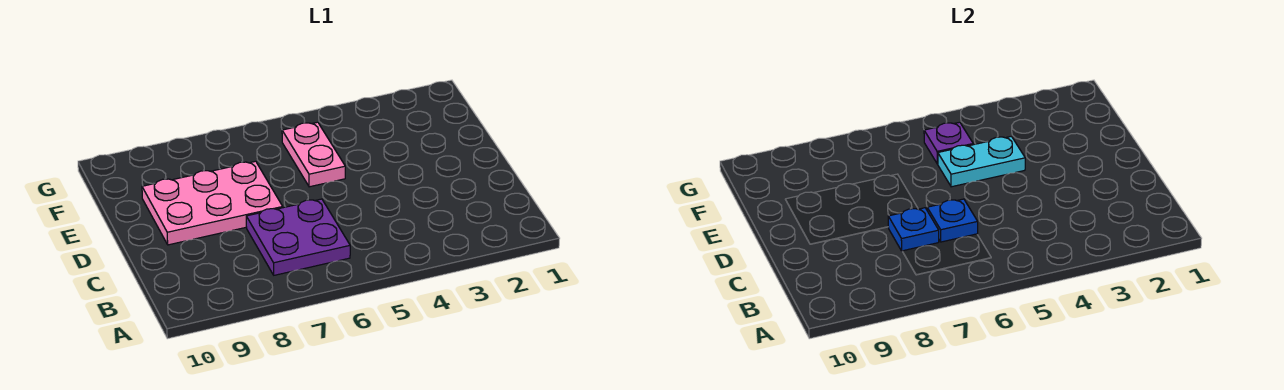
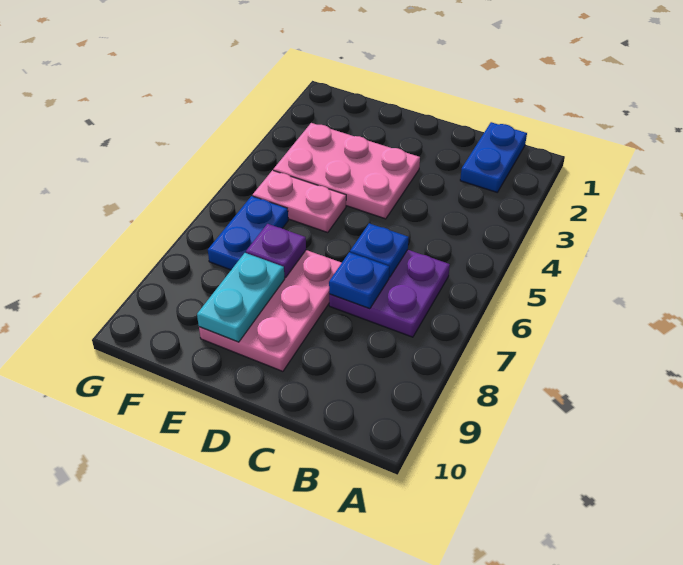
none -> blue 1x2 plate [460,122,527,192]
none -> pink 2x3 plate [273,123,420,219]
cyan 1x2 plate [938,136,1025,187] -> cyan 1x2 plate moved to [197,253,285,342]
purple 1x1 plate [924,122,973,164] -> purple 1x1 plate moved to [246,224,306,278]
none -> blue 1x2 plate [208,196,288,270]

